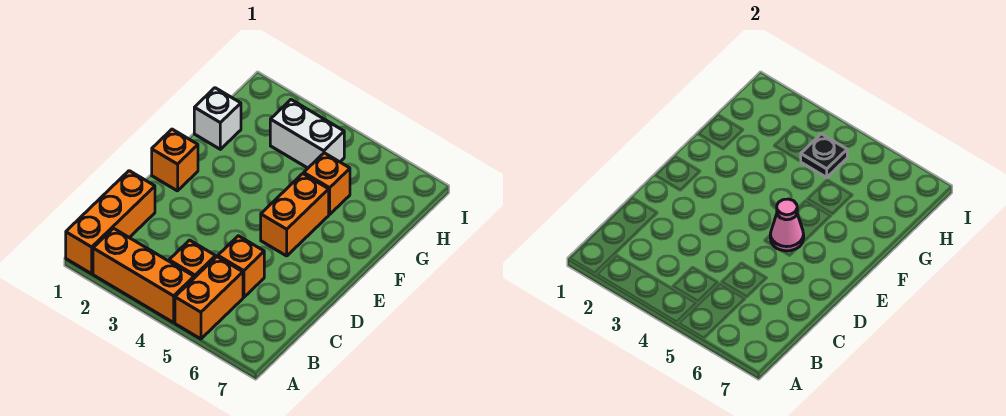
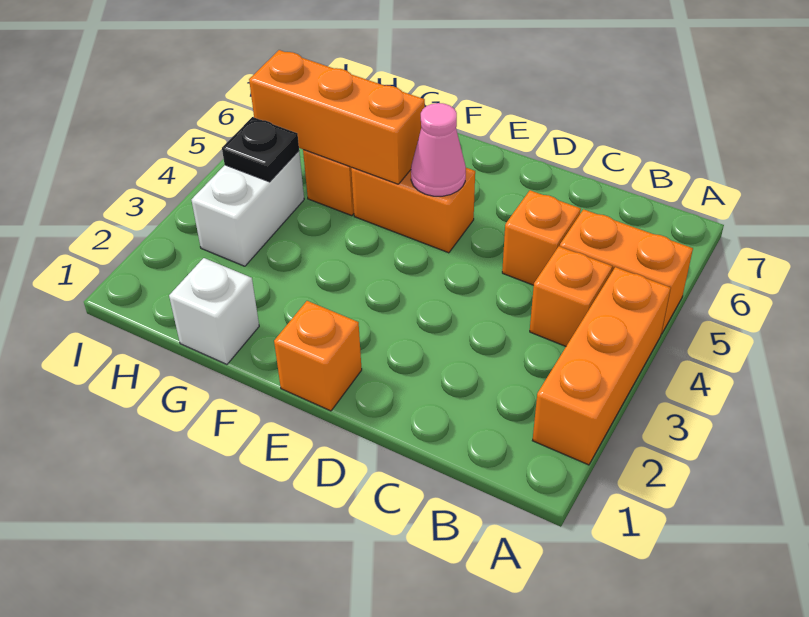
orange 1x3 brick [66,171,155,274] -> orange 1x3 brick moved to [249,50,425,184]

